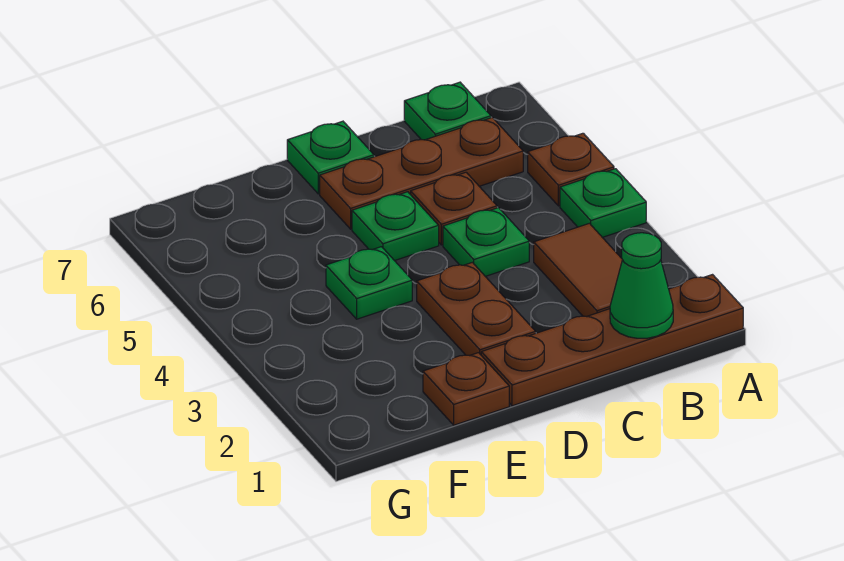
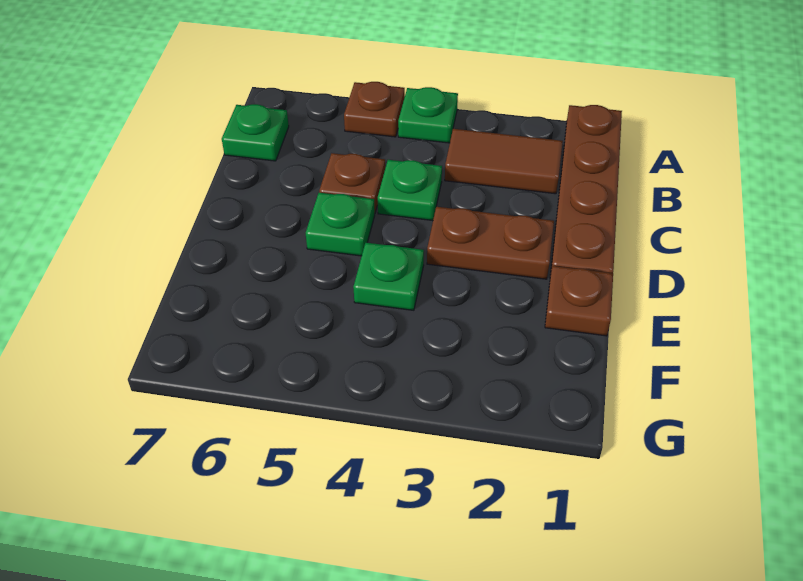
green 1x1 cone [610,233,673,338] -> none
brown 1x3 plate [320,117,523,229] -> none
green 1x1 plate [287,121,374,194] -> none

